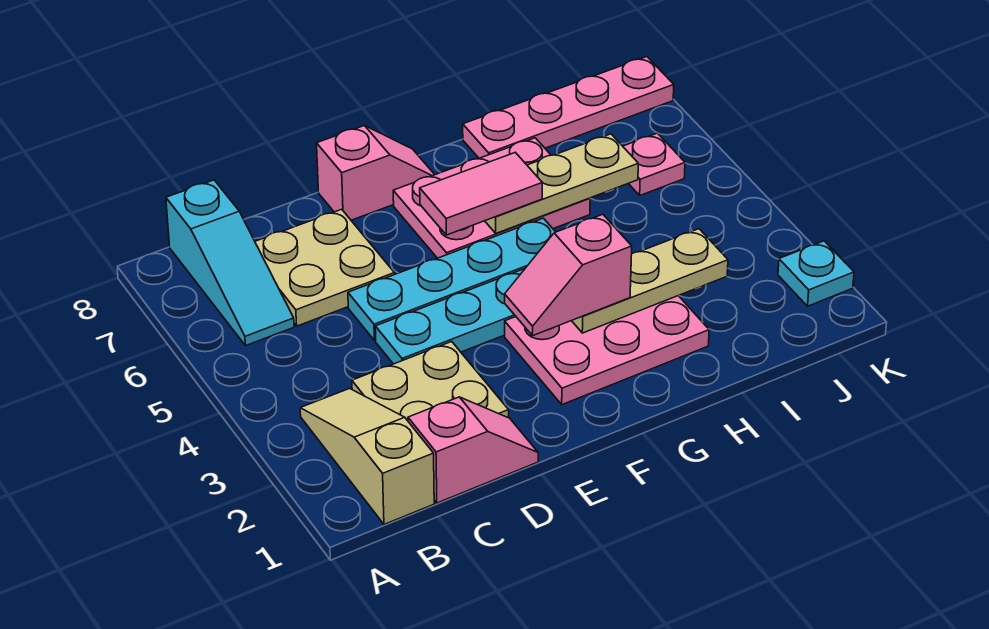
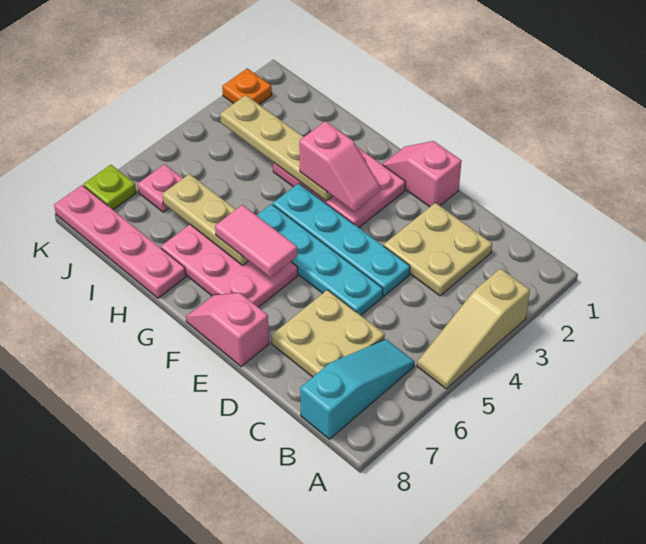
tan 1x3 slope [300,388,434,524] -> tan 1x3 slope moved to [417,268,530,389]
pink 1x2 slope [408,397,538,503] -> pink 1x2 slope moved to [382,141,461,207]
tan 1x3 plate [572,229,728,333] -> tan 1x4 plate [220,95,332,201]
cyan 1x1 plate [778,241,854,306] -> orange 1x1 plate [222,68,272,104]
none -> lime 1x1 plate [84,165,136,210]

